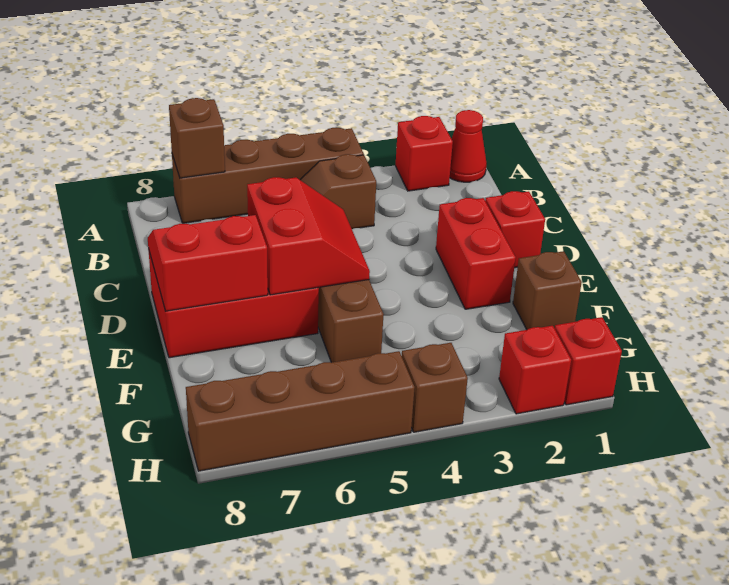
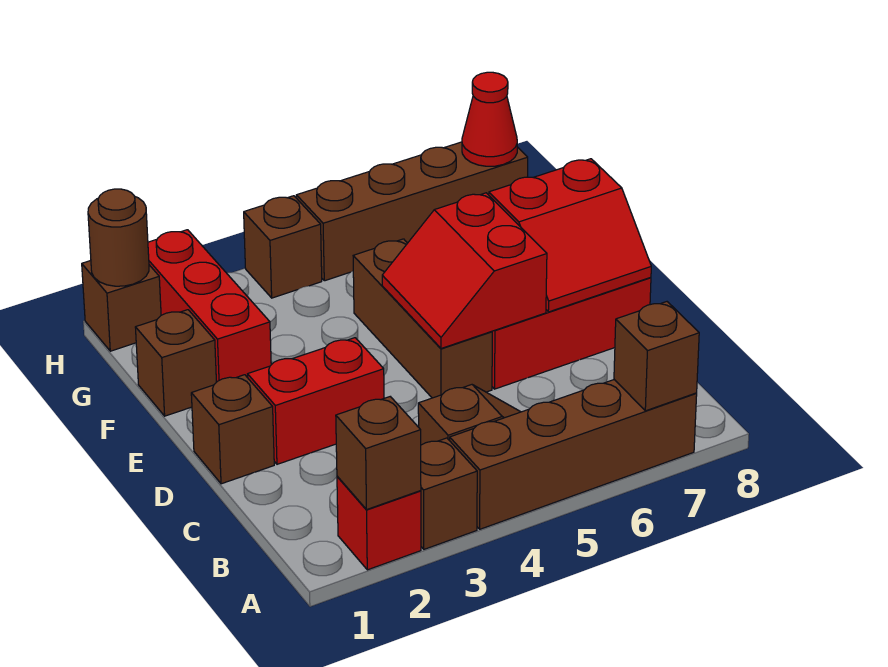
red 1x1 cone [450,110,487,182] -> red 1x1 cone moved to [462,72,517,166]
none -> brown 1x1 brick [336,397,421,509]
none -> brown 1x1 brick [421,438,477,549]
red 1x1 brick [485,191,545,268] -> brown 1x1 brick [191,375,274,484]
red 1x2 brick [436,198,516,309] -> red 1x2 brick turned to [248,338,384,464]
red 1x1 brick [555,317,622,405] -> brown 1x1 brick [82,261,161,351]
none -> brown 1x1 round brick [88,189,149,286]
red 1x1 brick [499,326,571,414] -> red 1x3 brick [148,230,271,382]

